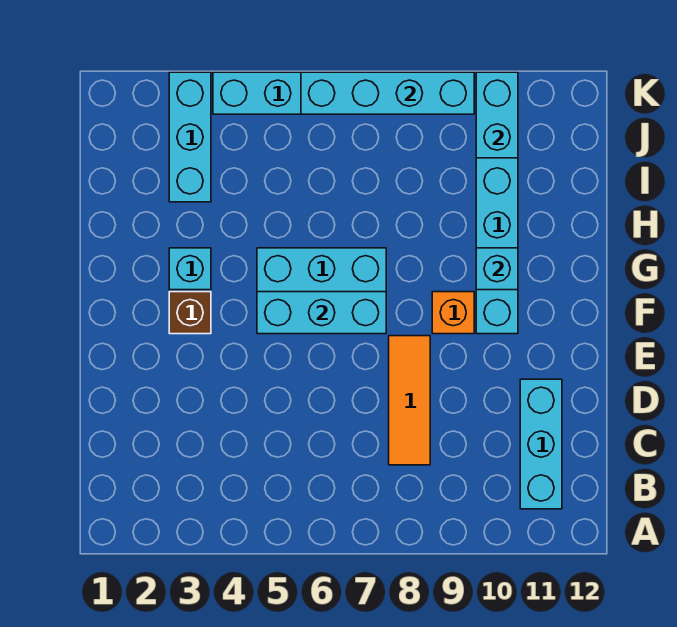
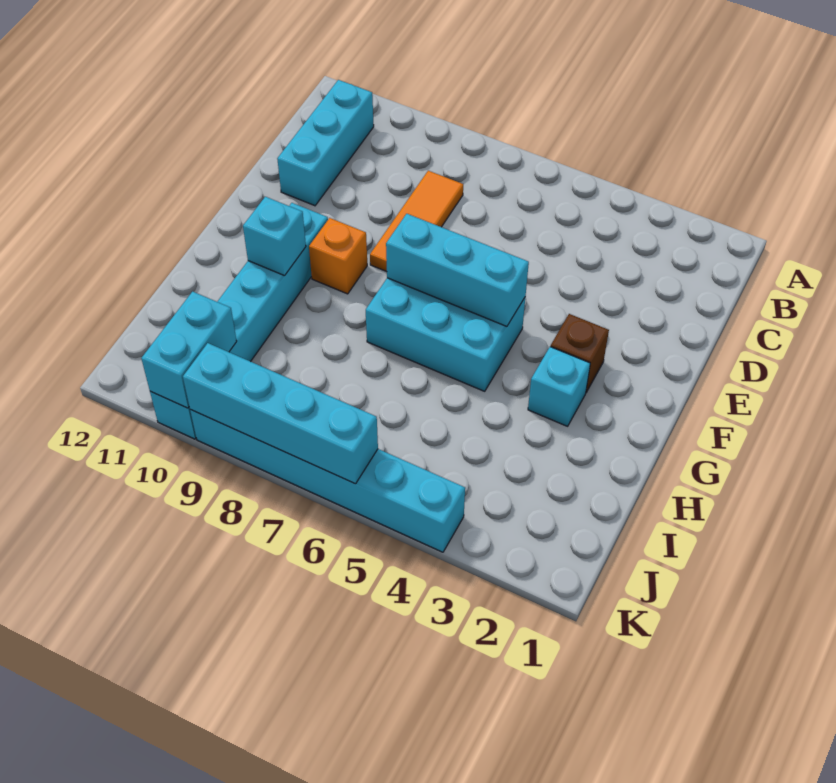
cyan 1x3 brick [169,72,211,202] -> none

